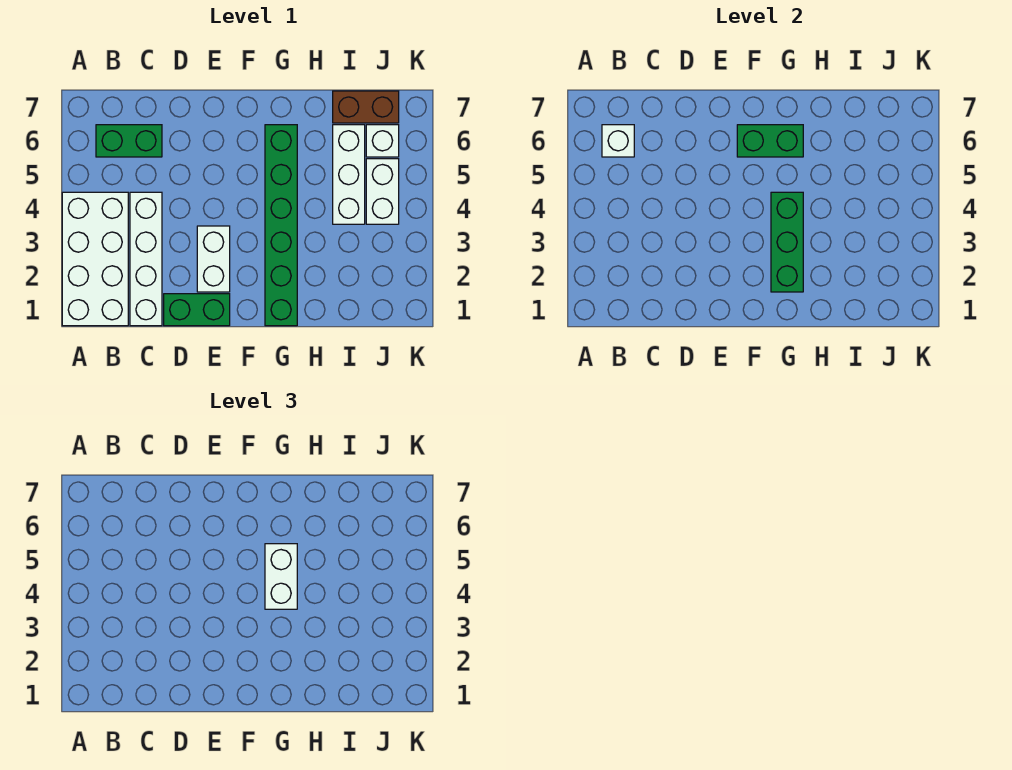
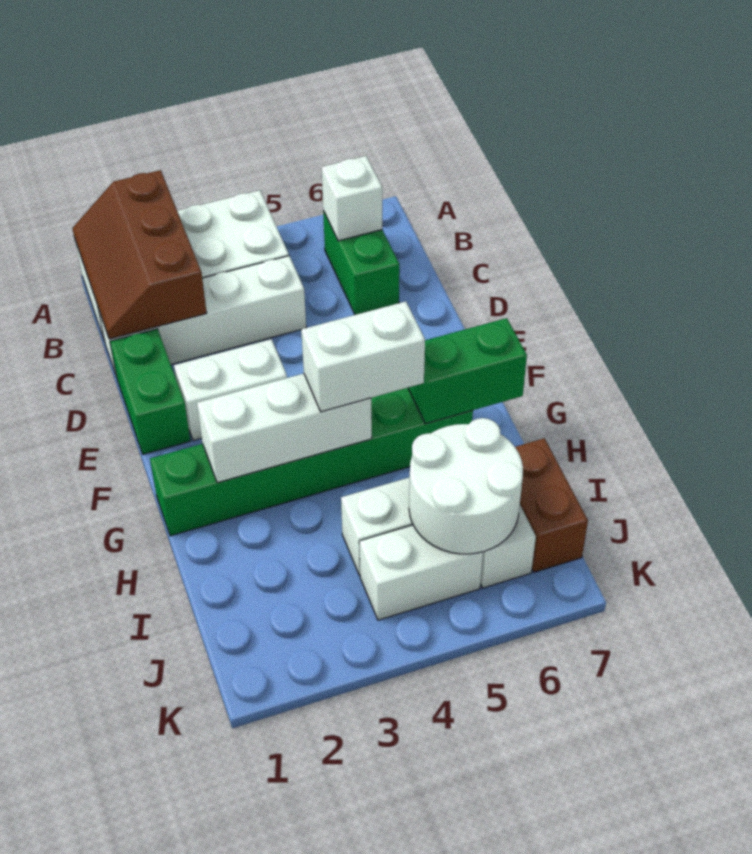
none -> brown 2x3 slope [72,170,207,339]
green 1x2 brick [737,125,803,157] -> green 1x2 brick turned to [408,318,527,424]
green 1x3 brick [771,192,803,292] -> white 1x3 brick [197,374,372,483]
none -> white 2x2 round brick [409,418,523,554]

